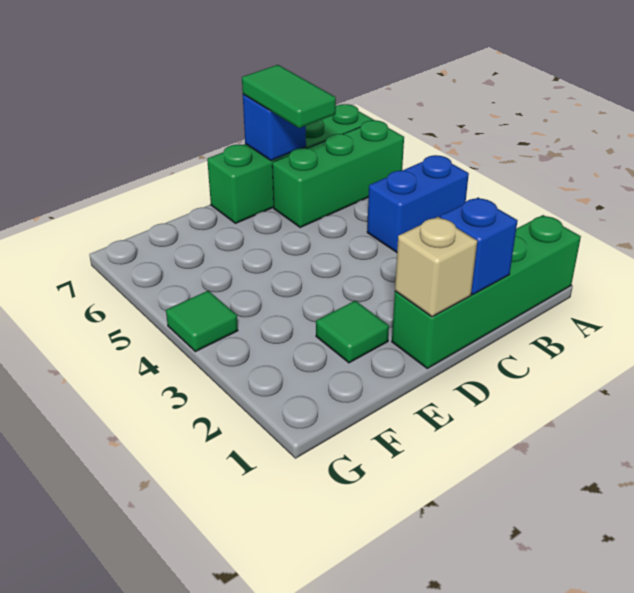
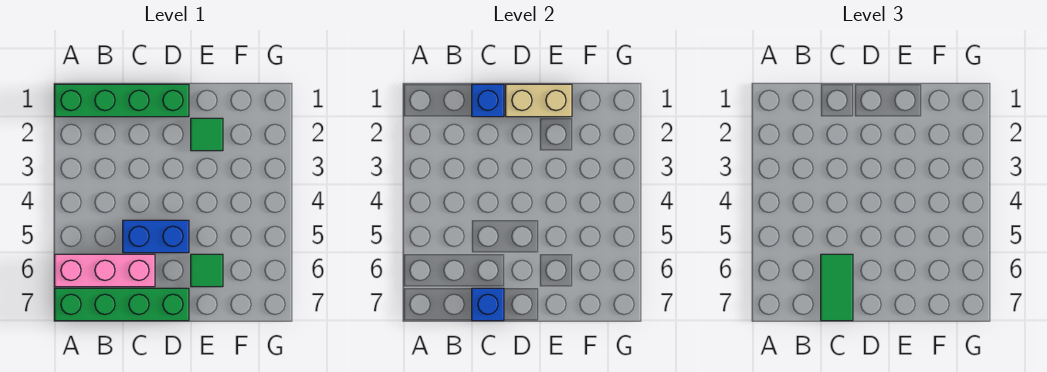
blue 1x2 brick [367,155,469,252] -> blue 1x2 brick moved to [123,220,189,253]
green 1x3 brick [272,120,404,227] -> pink 1x3 brick [55,254,155,287]
tan 1x1 brick [395,217,477,317] -> tan 1x2 brick [506,84,572,117]
green 1x1 tile [166,291,238,352] -> green 1x1 tile moved to [191,254,223,287]

